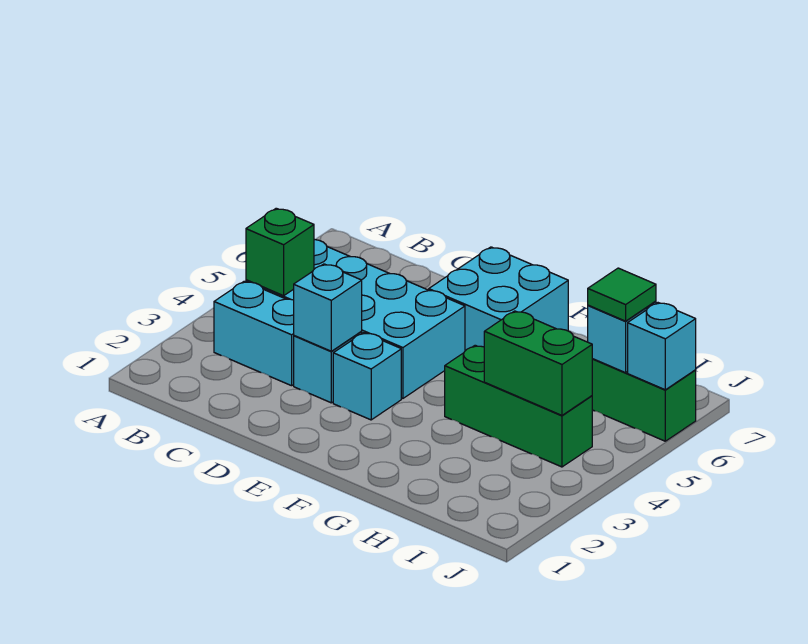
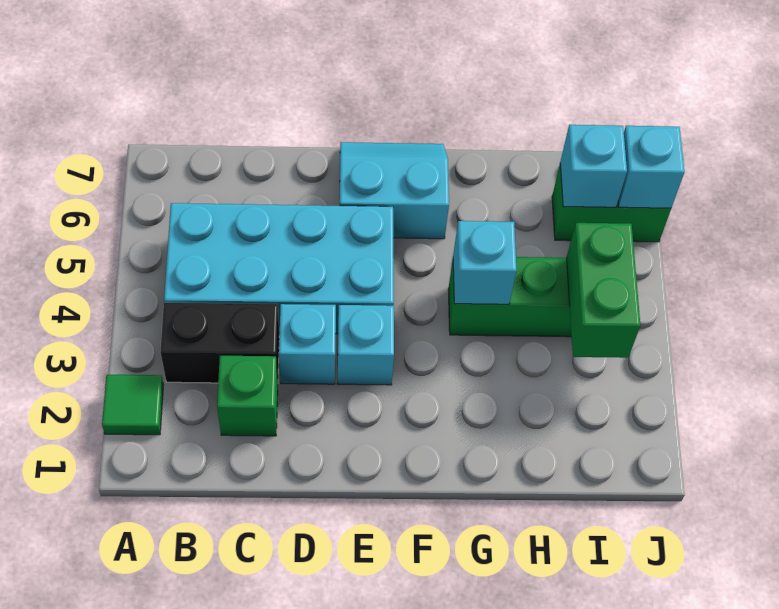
cyan 1x2 brick [214,281,294,386] -> black 1x2 brick [161,303,279,383]
green 1x1 brick [246,208,314,296] -> green 1x1 brick moved to [217,356,278,436]
cyan 1x1 brick [294,264,362,351] -> cyan 1x1 brick moved to [453,221,517,304]
cyan 2x2 brick [429,247,568,351] -> cyan 2x2 slope [340,142,449,239]
green 1x2 brick [484,311,592,415] -> green 1x2 brick turned to [567,223,640,358]
green 1x1 tile [588,268,656,321] -> green 1x1 tile moved to [102,375,163,435]

